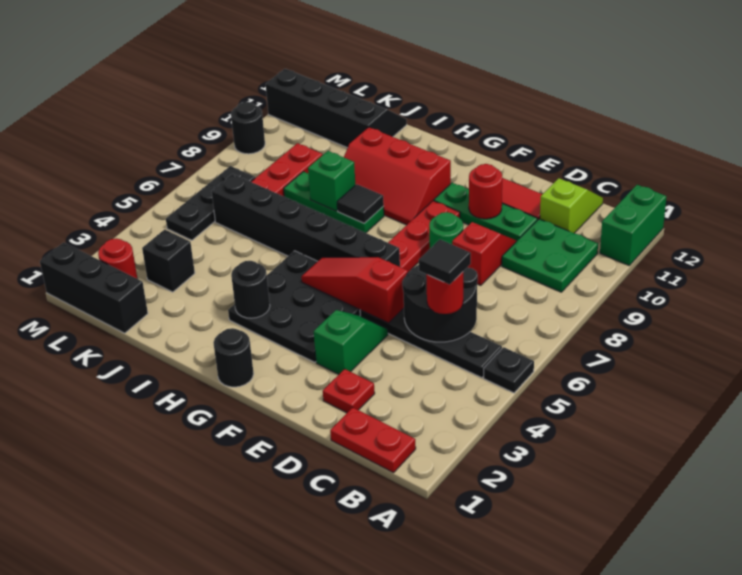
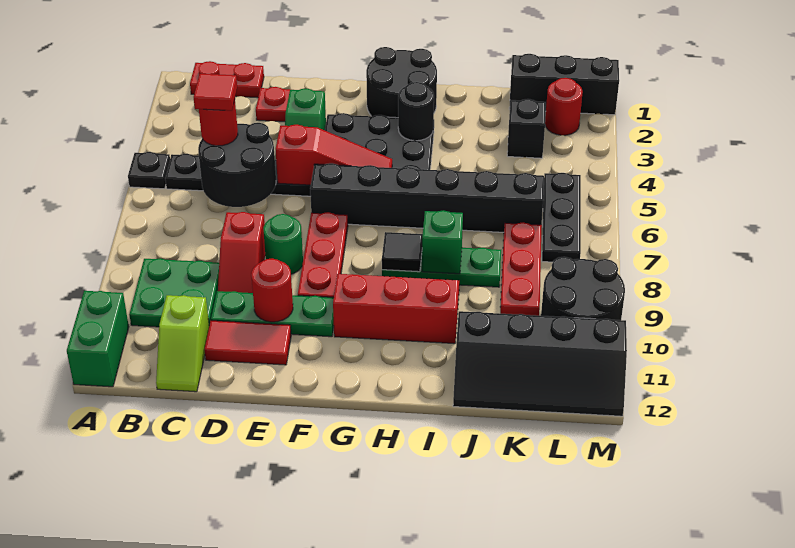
black 1x1 tile [419,240,471,284] -> red 1x1 tile [194,74,237,111]
black 1x1 round brick [213,328,254,387] -> black 2x2 round brick [366,47,437,118]
black 1x1 round brick [231,102,265,154] -> black 2x2 round brick [541,257,625,320]

